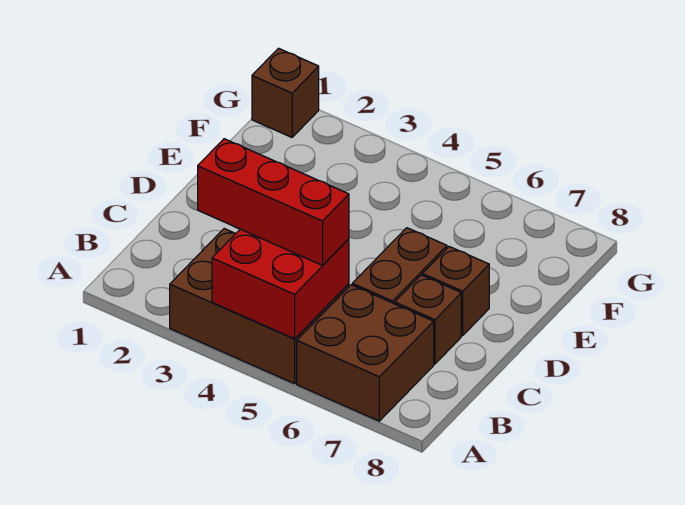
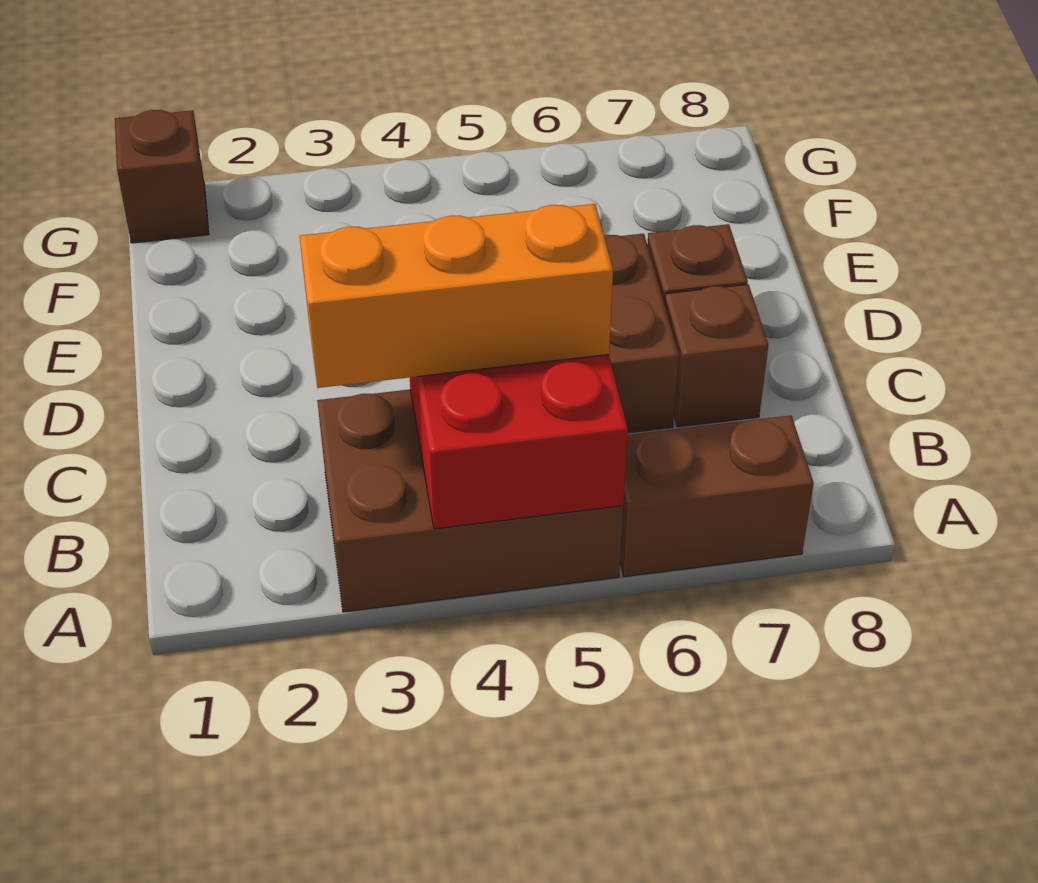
brown 2x2 brick [297,285,434,421] -> brown 1x2 brick [620,415,814,577]
red 1x3 brick [198,139,349,265] -> orange 1x3 brick [300,204,613,388]

